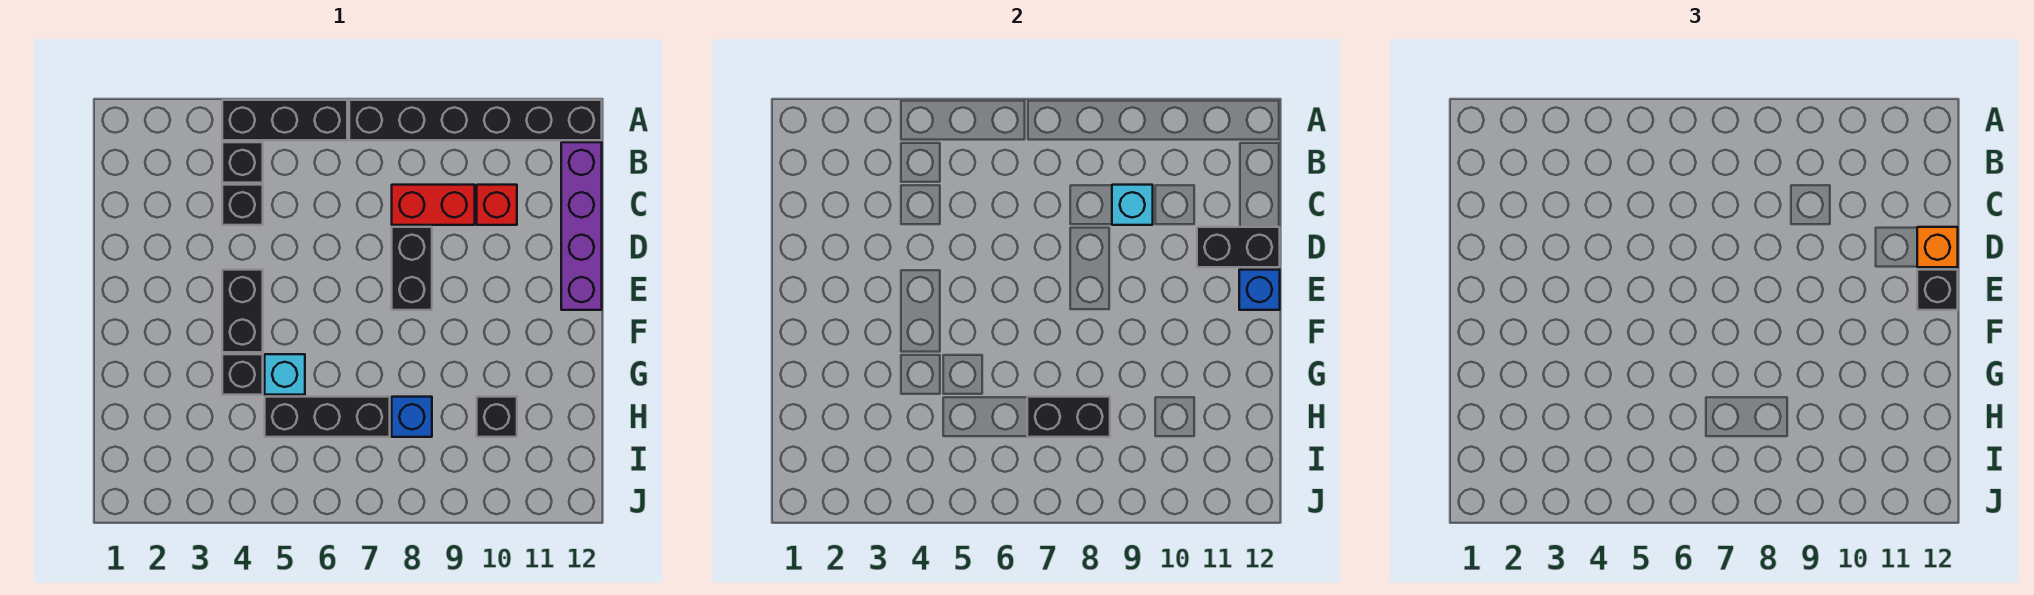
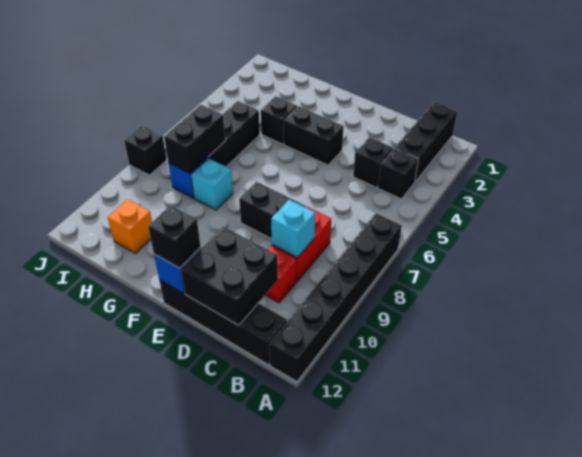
black 1x3 brick [222,100,347,140] -> black 1x3 brick moved to [395,102,457,182]
purple 1x4 brick [561,142,602,310] -> black 1x4 brick [159,280,287,365]
black 1x2 brick [1197,227,1280,267] -> black 2x2 brick [181,227,278,325]
orange 1x1 brick [1917,227,1958,267] -> orange 1x1 brick moved to [108,199,152,253]
cyan 1x1 brick [265,354,305,395] -> cyan 1x1 brick moved to [191,159,233,210]
black 1x1 brick [477,397,517,437] -> black 1x1 brick moved to [124,126,167,175]

